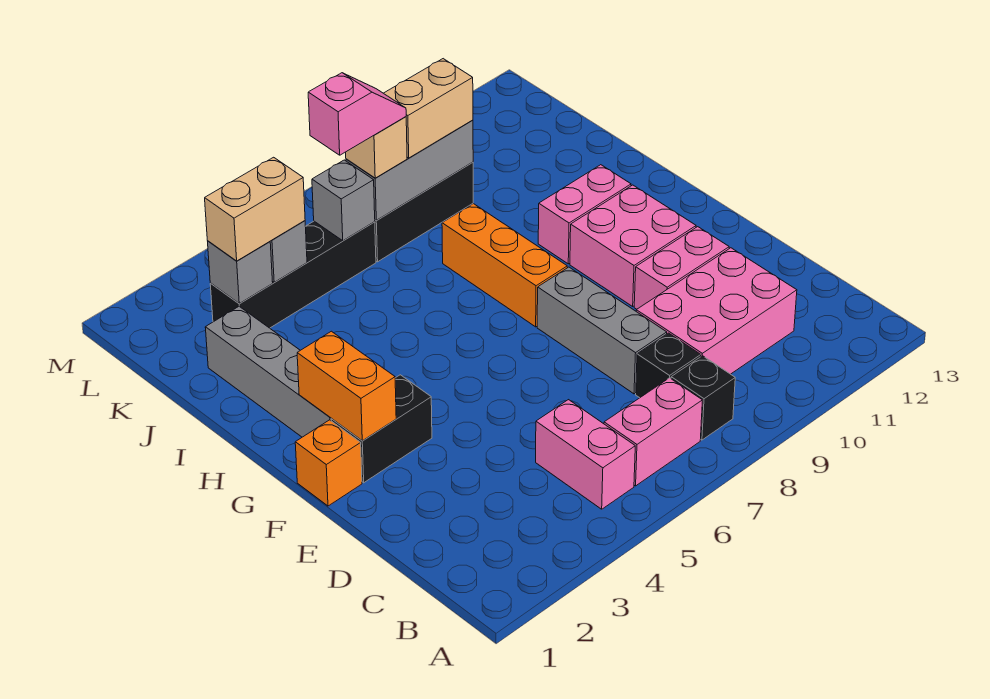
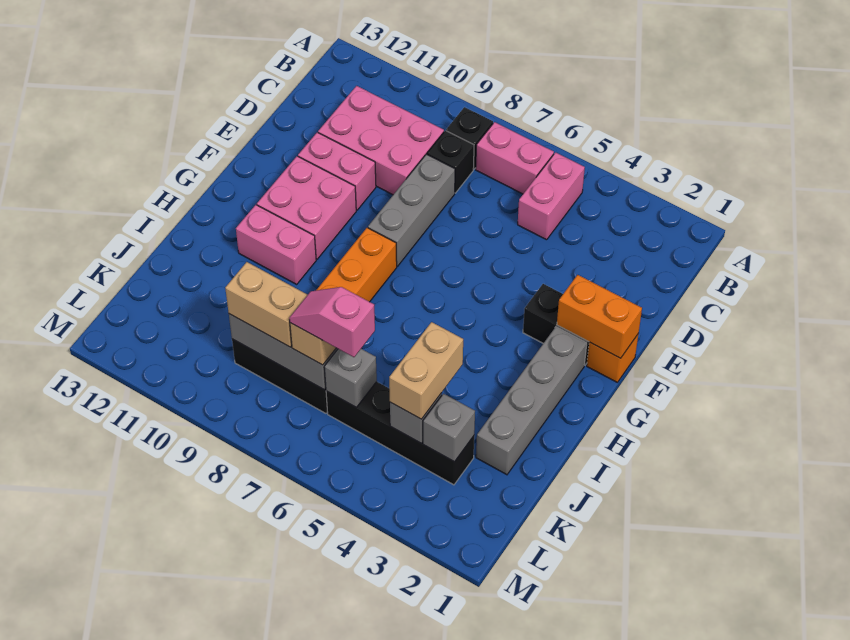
orange 1x2 brick [297,331,396,441] -> orange 1x2 brick turned to [557,275,642,358]
tan 1x2 brick [205,157,305,261] -> tan 1x2 brick turned to [389,322,463,419]

